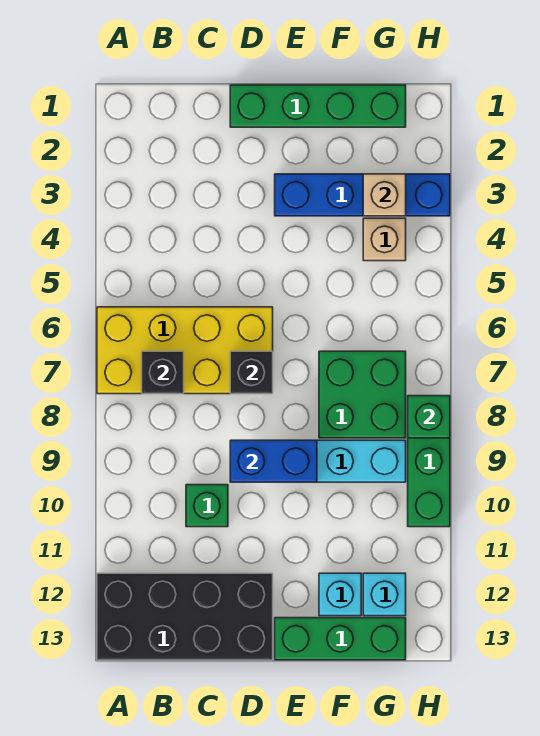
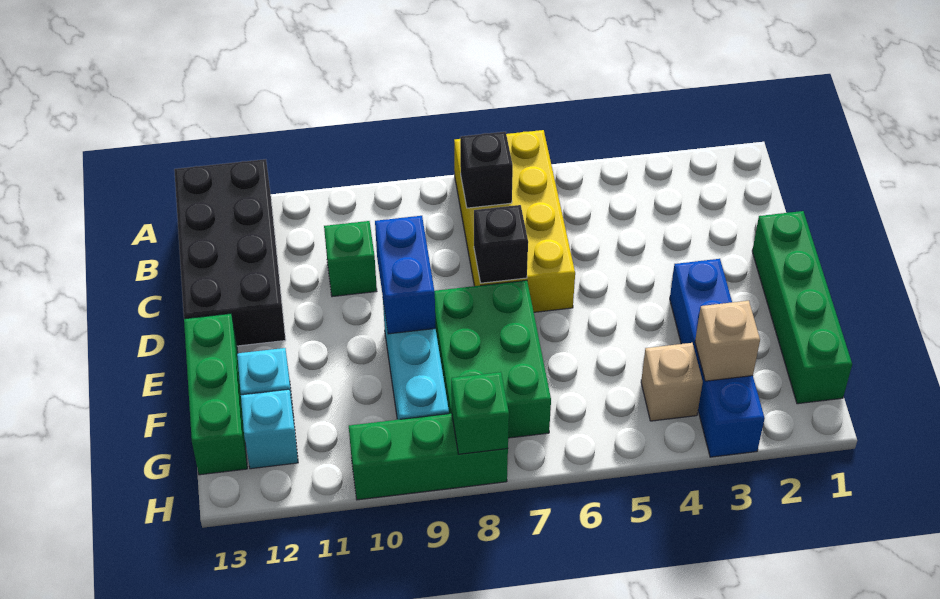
green 2x2 brick [319,351,406,438] -> green 2x3 brick [435,280,551,438]

